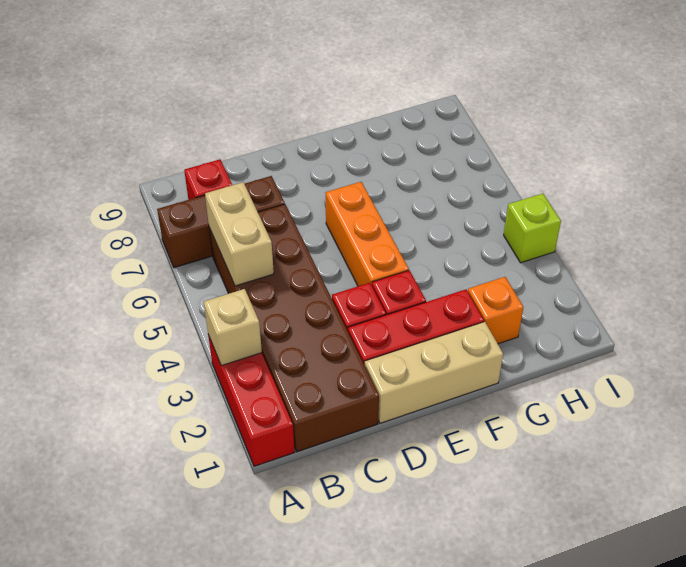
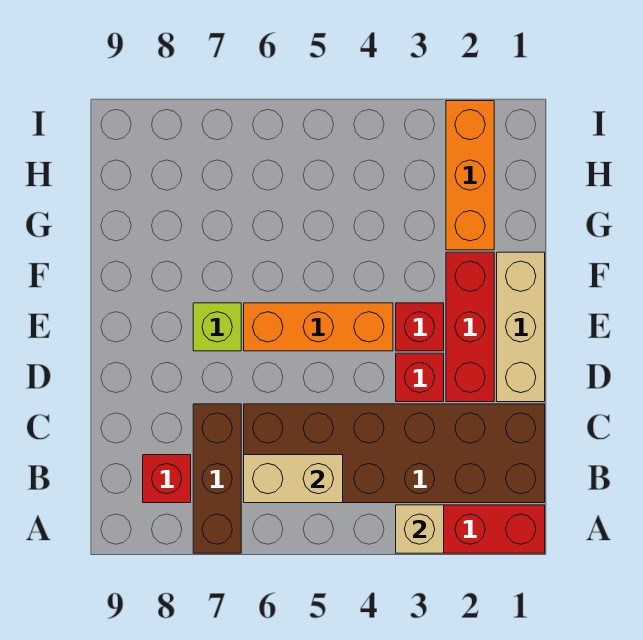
orange 1x1 brick [468,277,524,344] -> orange 1x3 brick [446,101,494,250]
lime 1x1 brick [504,194,561,263] -> lime 1x1 brick moved to [193,303,241,351]

